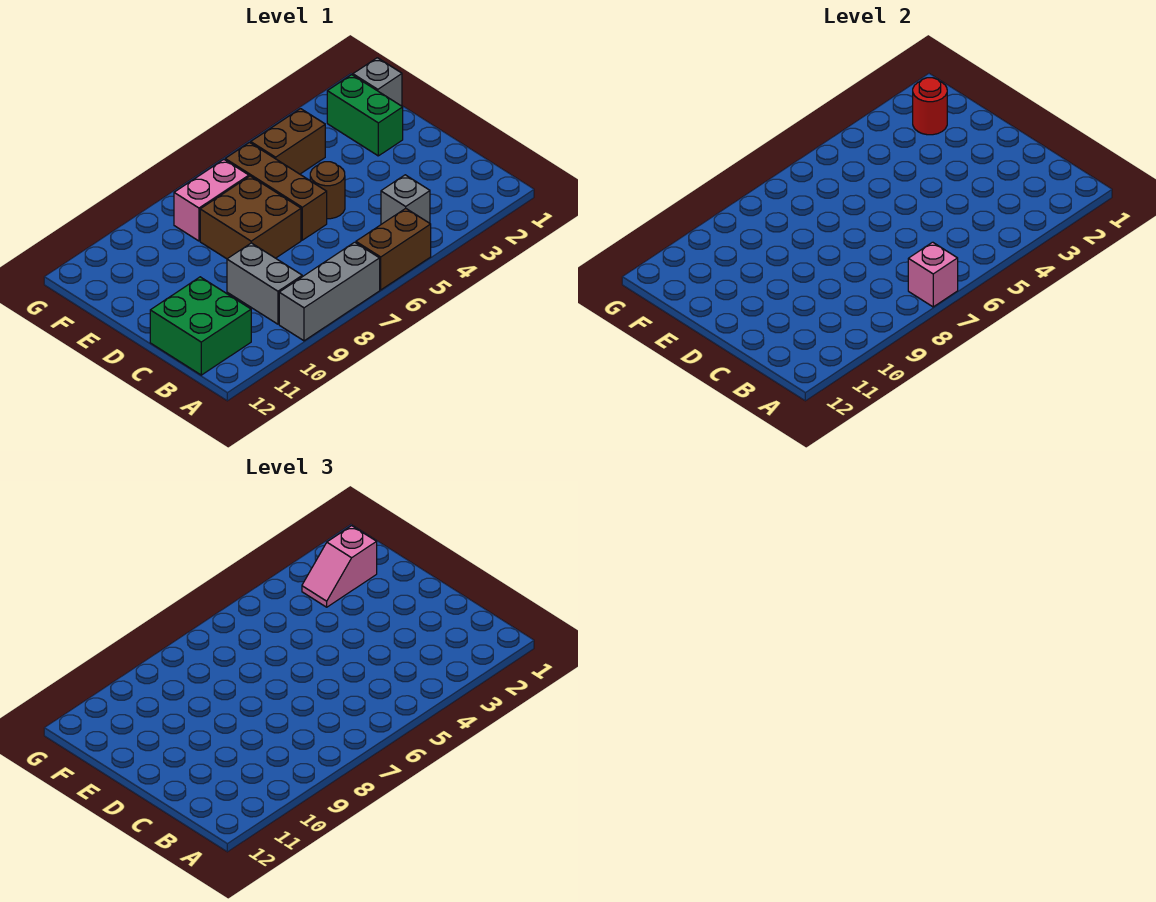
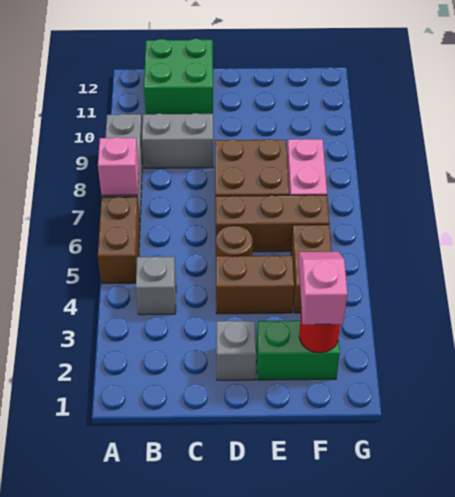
none -> brown 1x2 brick [216,255,294,314]
grey 1x1 brick [353,58,402,106] -> grey 1x1 brick moved to [216,321,256,380]

